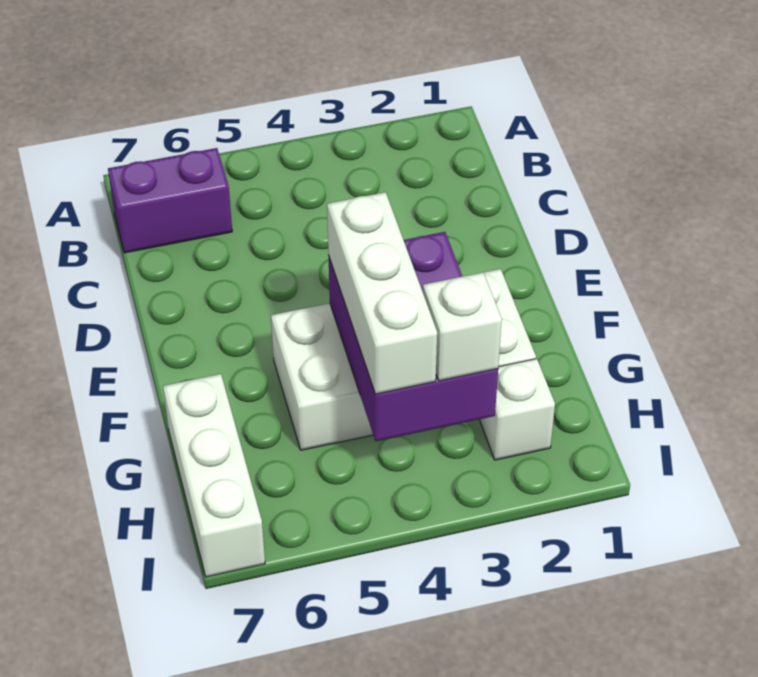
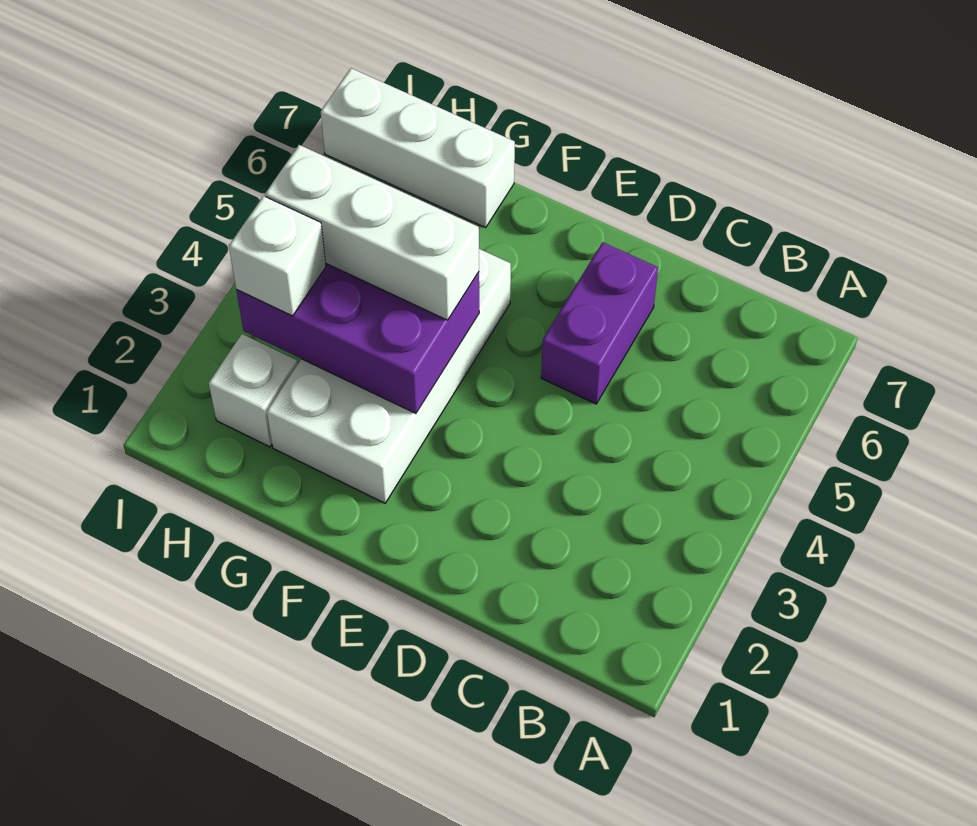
purple 1x2 brick [108,148,232,253] -> purple 1x2 brick moved to [541,242,658,404]

